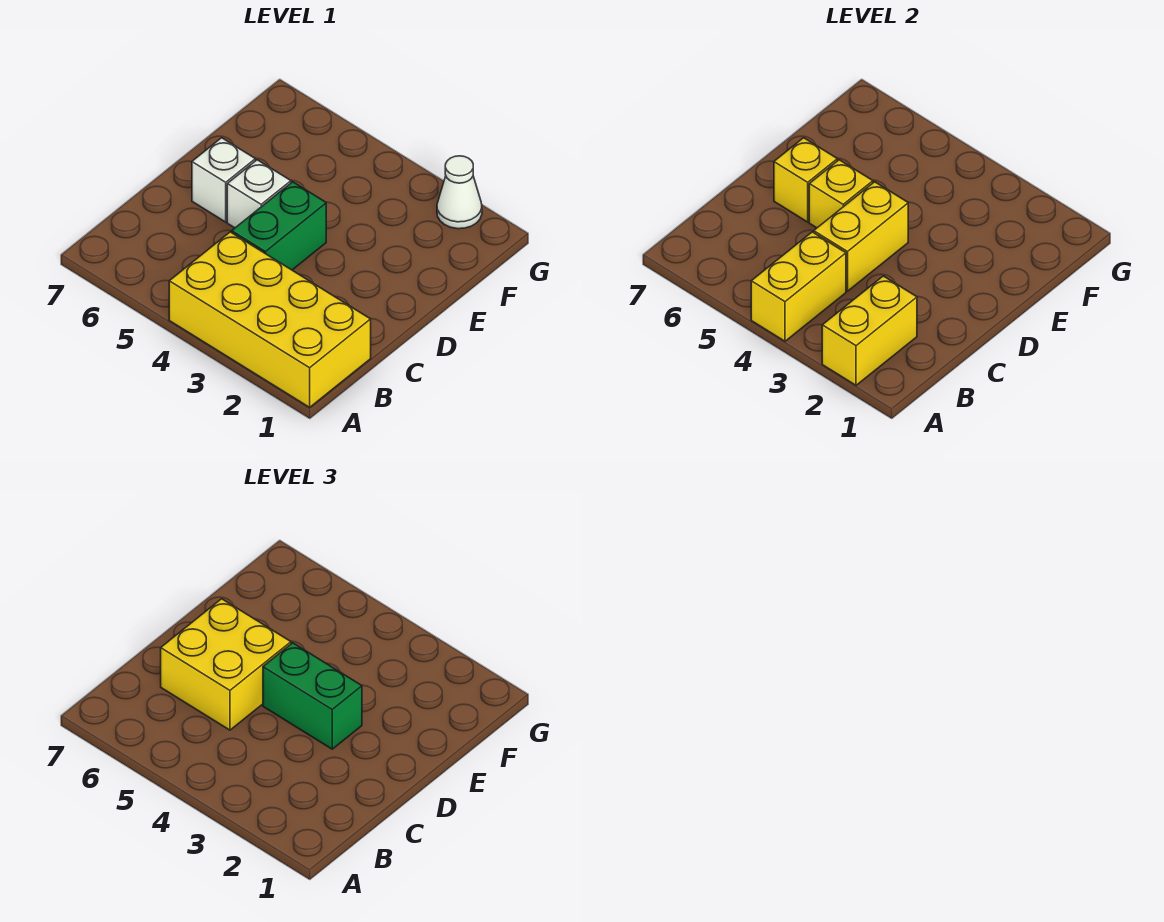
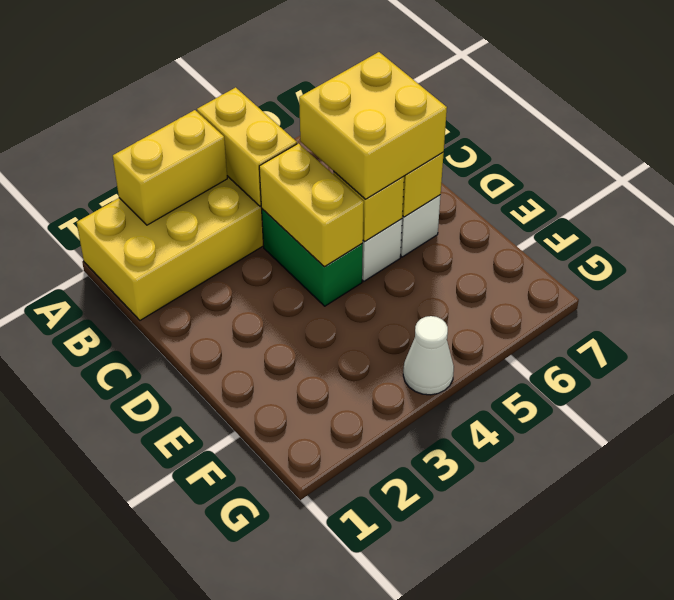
yellow 1x2 brick [822,276,917,385] -> yellow 1x2 brick turned to [113,110,227,225]
green 1x2 brick [263,643,362,749] -> none
white 1x1 cone [437,156,482,229] -> white 1x1 cone moved to [403,316,454,395]

